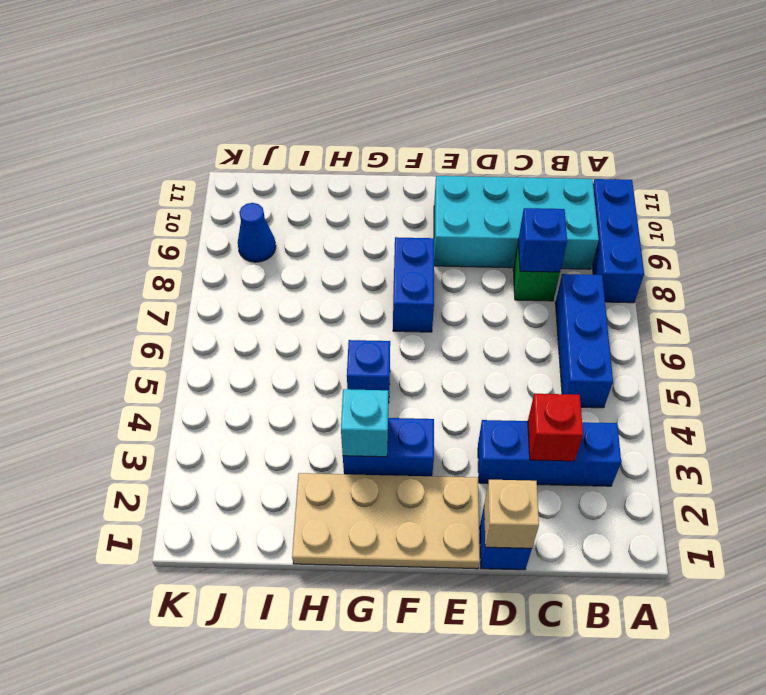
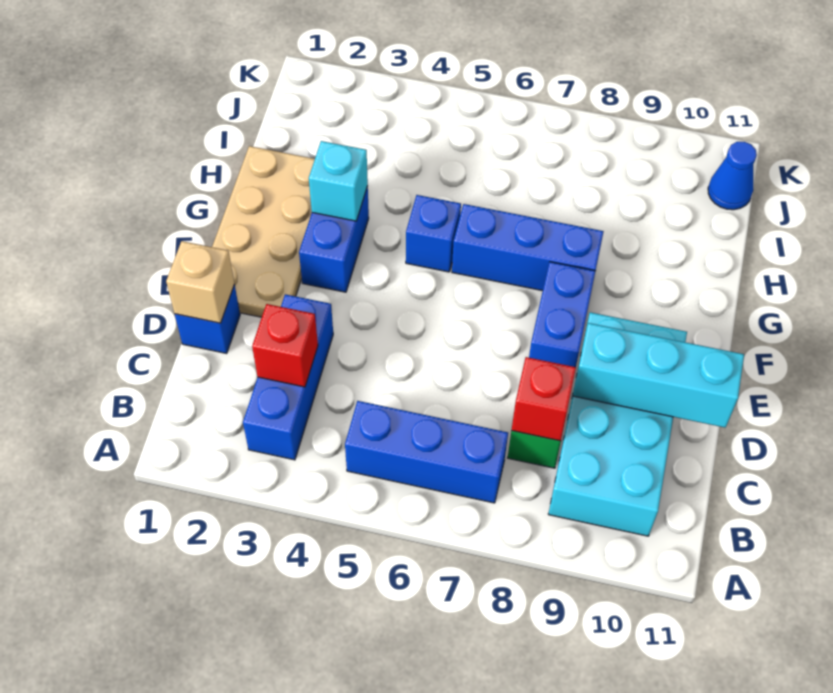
blue 1x3 brick [592,179,644,303] -> blue 1x3 brick moved to [452,204,604,291]
blue 1x1 brick [518,208,567,272] -> red 1x1 brick [511,357,576,441]
none -> cyan 1x3 brick [573,323,744,428]
blue 1x2 brick [393,237,434,332] -> blue 1x2 brick turned to [529,262,595,367]
blue 1x1 cone [238,203,276,262] -> blue 1x1 cone moved to [708,142,757,210]

